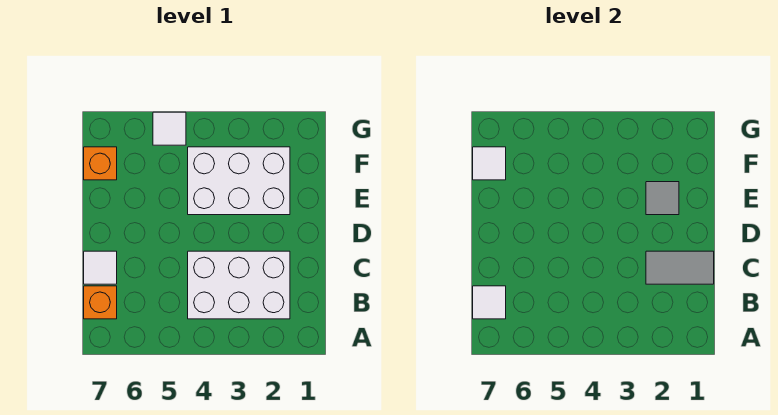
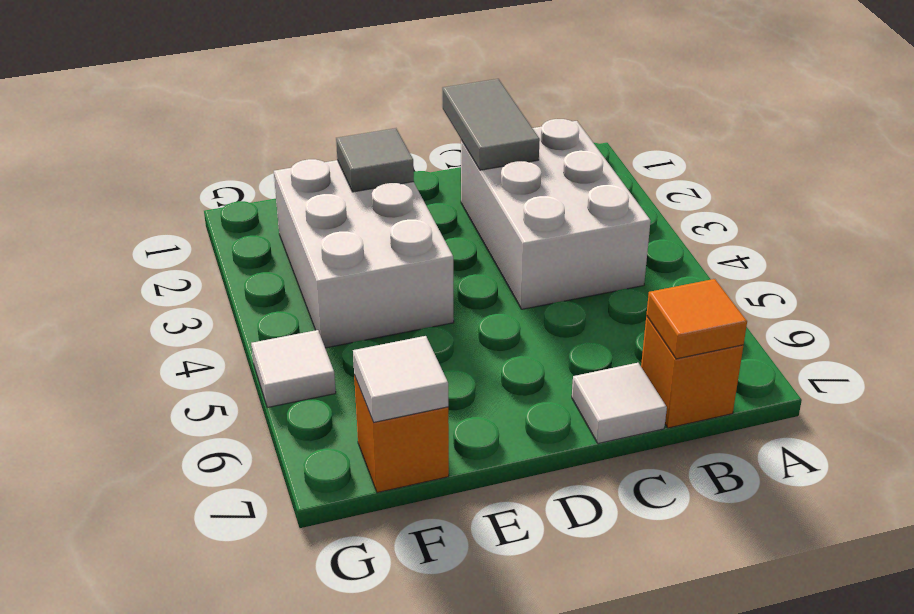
white 1x1 tile [473,286,506,319] -> orange 1x1 tile [646,279,747,359]

